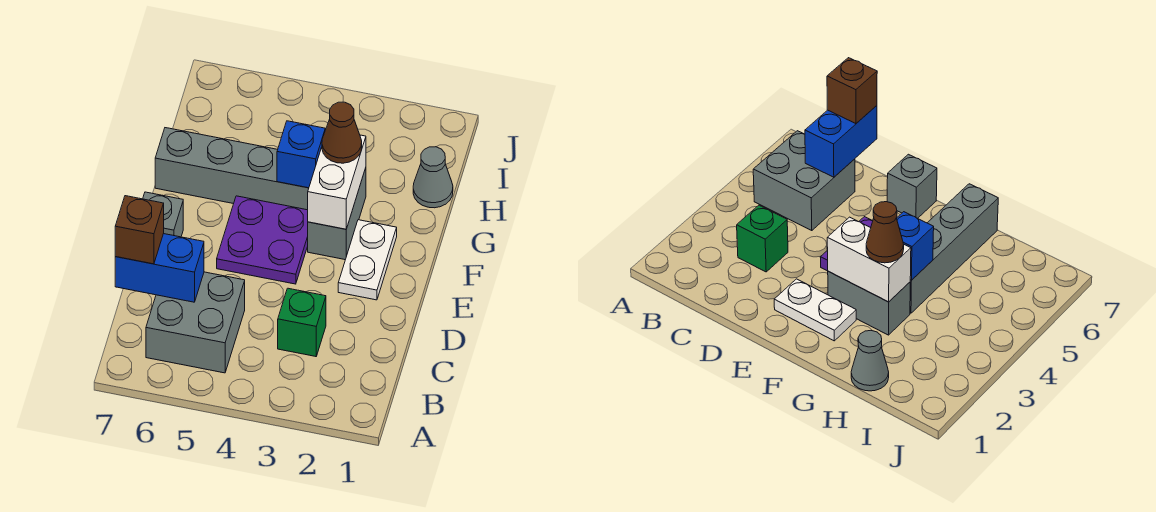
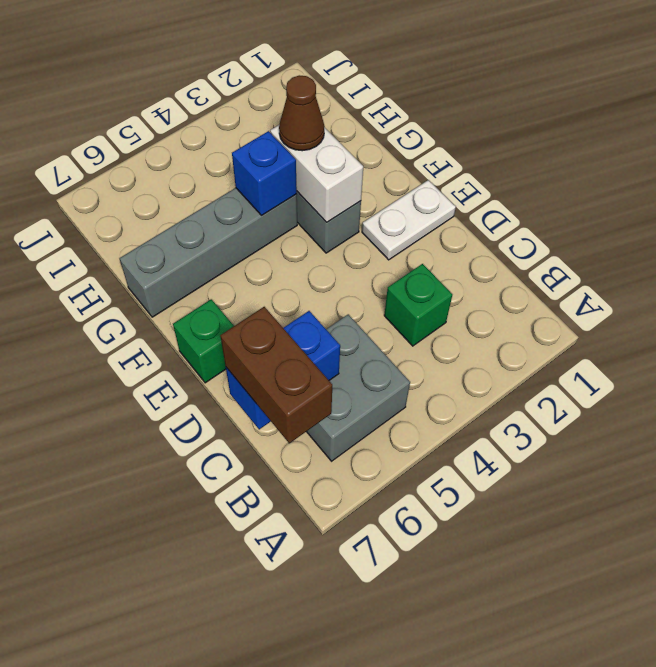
brown 1x1 brick [115,196,164,264] -> brown 1x2 brick [220,307,332,443]
white 1x2 plate [338,220,397,300] -> white 1x2 plate turned to [362,180,456,260]
purple 2x2 plate [217,196,308,284] -> none
grey 1x1 brick [143,192,183,237] -> green 1x1 brick [173,299,234,383]
grey 1x1 cone [413,147,453,208] -> none

